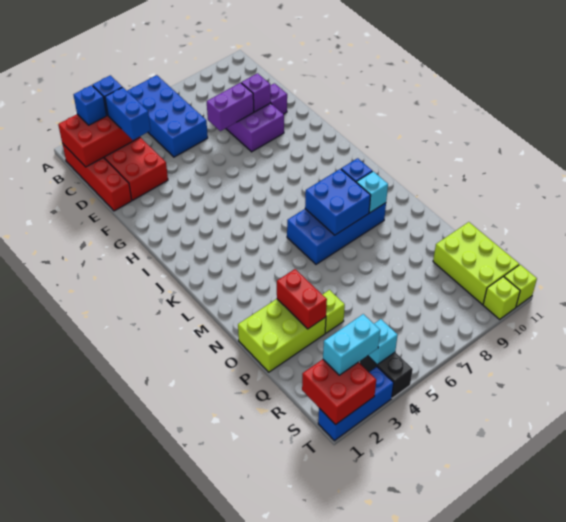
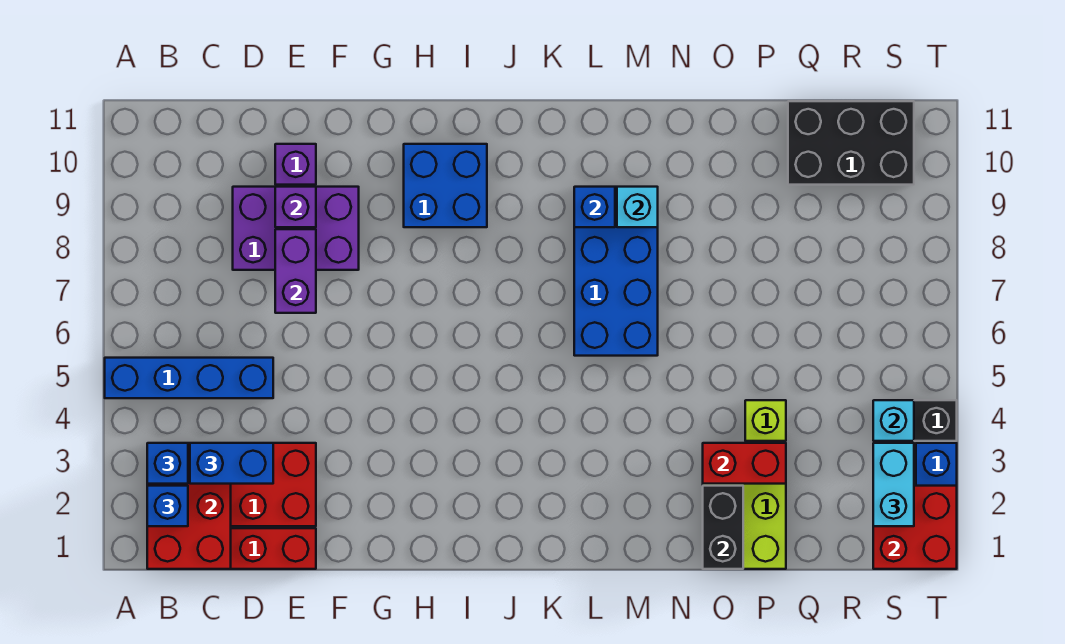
blue 2x4 brick [127,75,208,157] -> blue 1x4 brick [105,358,273,398]
blue 2x2 brick [305,169,371,235] -> blue 2x2 brick moved to [404,144,487,227]
none -> black 1x2 brick [703,486,743,569]
lime 2x3 brick [433,222,519,304] -> black 2x3 brick [788,101,914,185]
lime 1x1 brick [483,277,520,319] -> none
lime 1x1 brick [504,265,537,307] -> none

